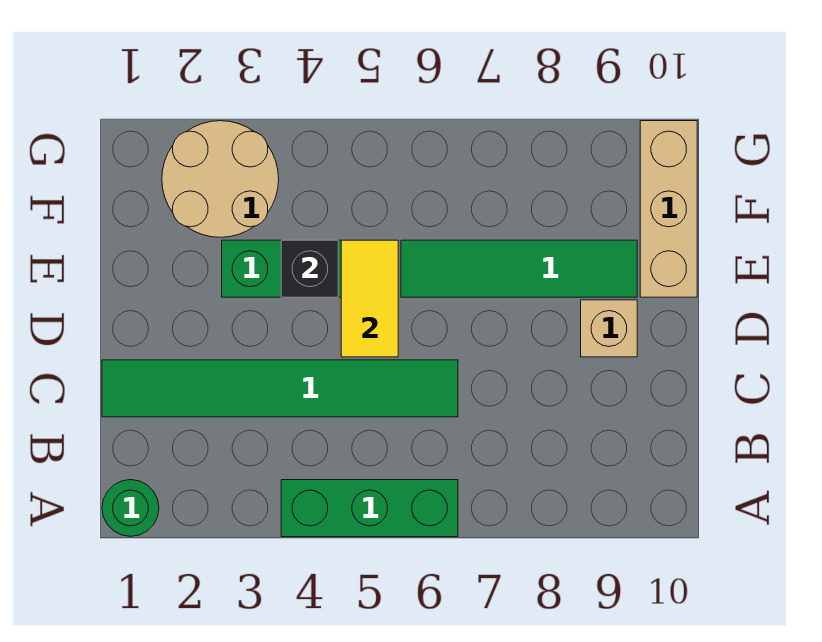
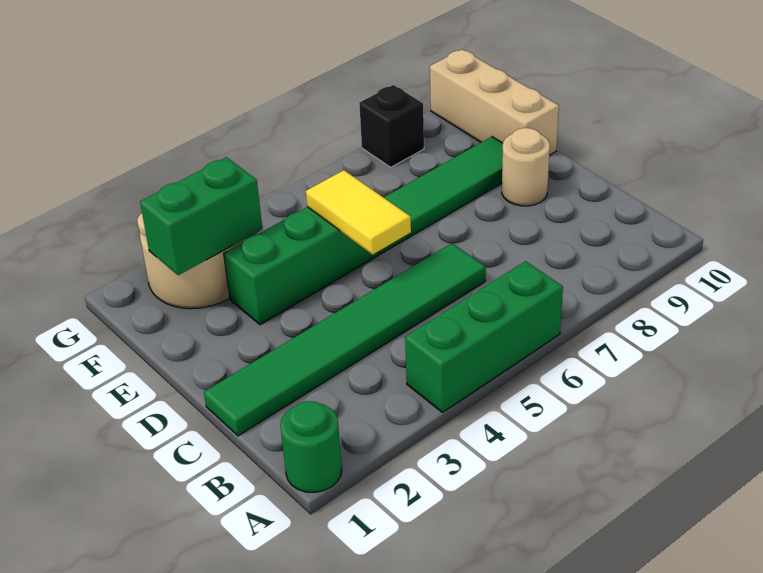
tan 1x1 brick [581,300,637,357] -> tan 1x1 round brick [502,128,550,206]
black 1x1 brick [281,240,338,297] -> black 1x1 brick moved to [359,85,424,167]
none -> green 1x2 brick [140,157,262,275]

